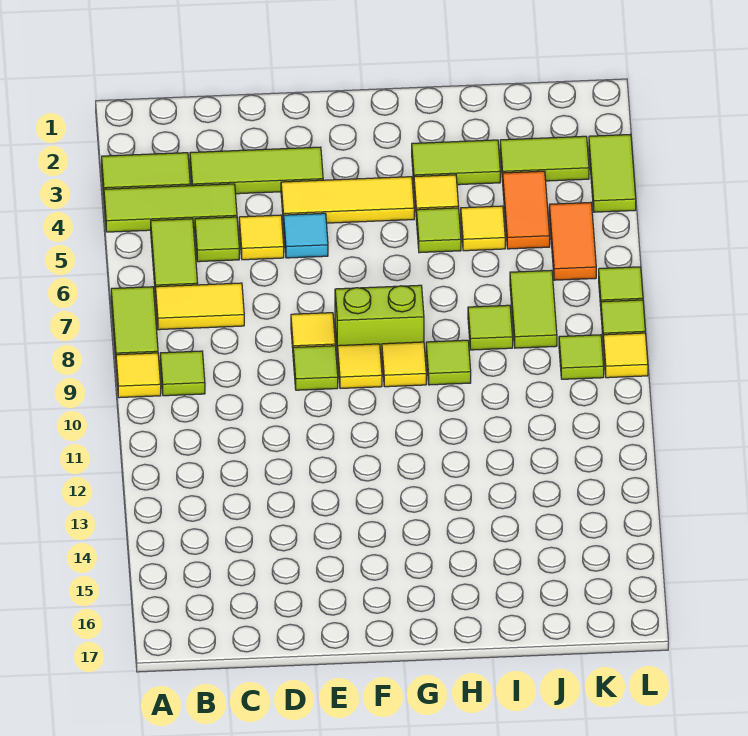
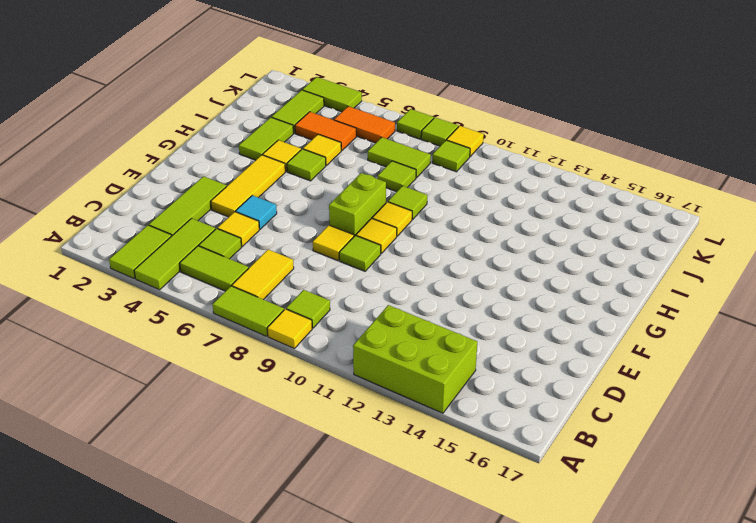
none -> lime 2x3 brick [353,305,477,413]

